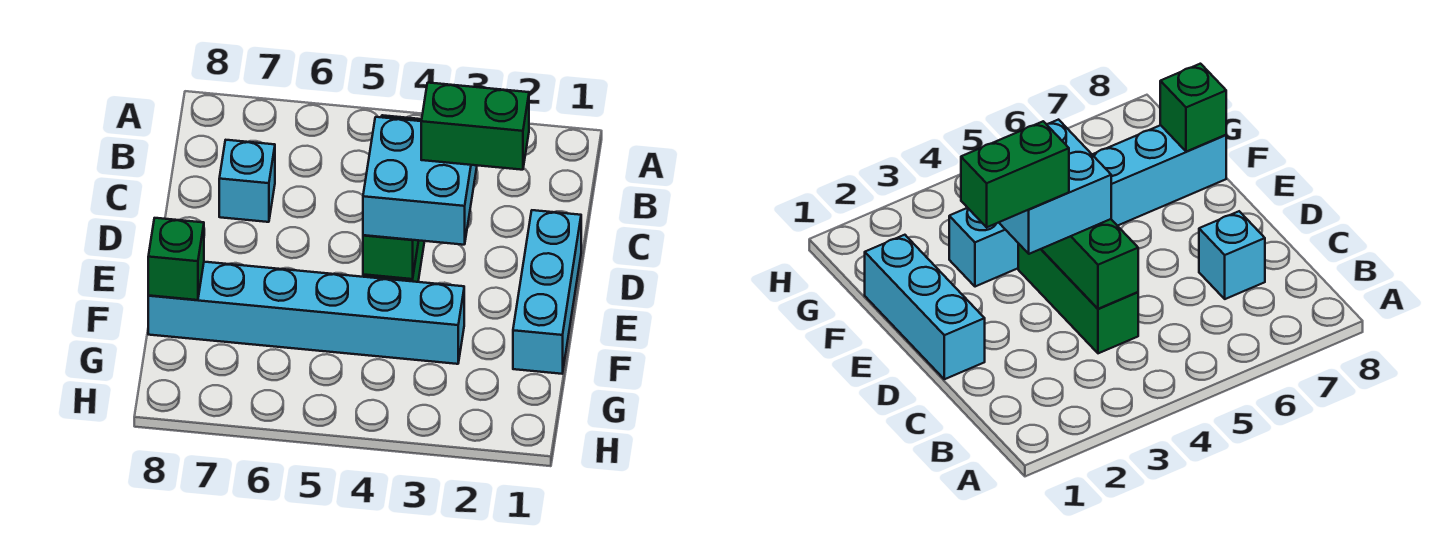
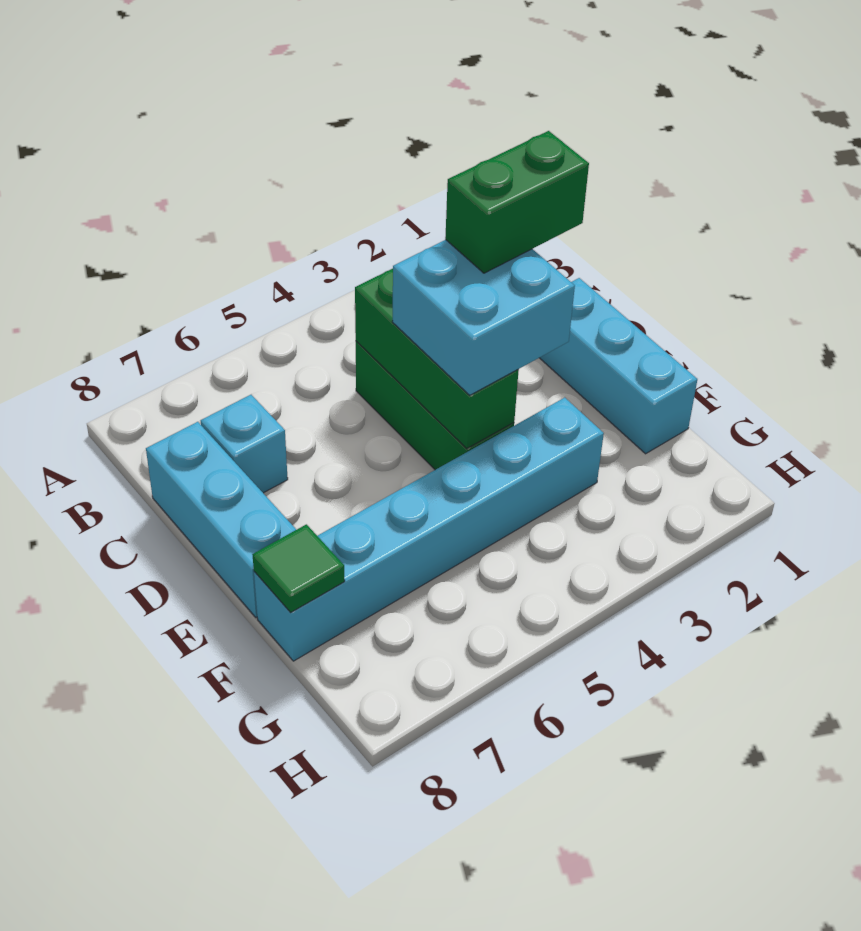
none -> cyan 1x3 brick [146,422,296,617]
green 1x1 brick [148,218,204,300] -> green 1x1 tile [252,524,345,613]

